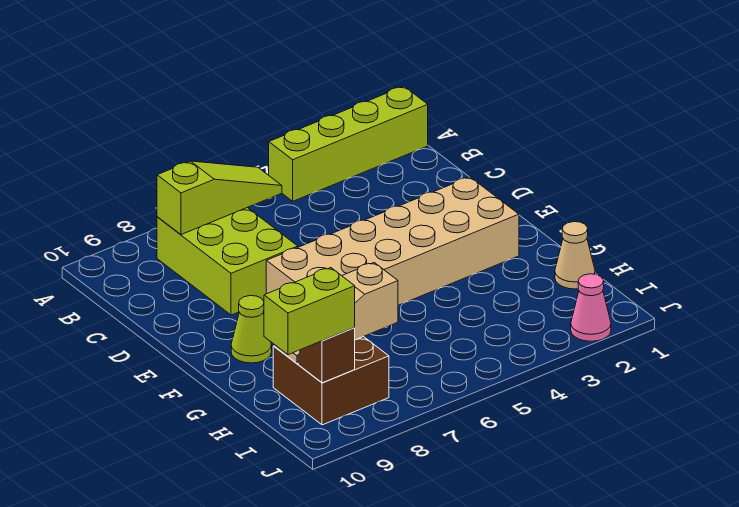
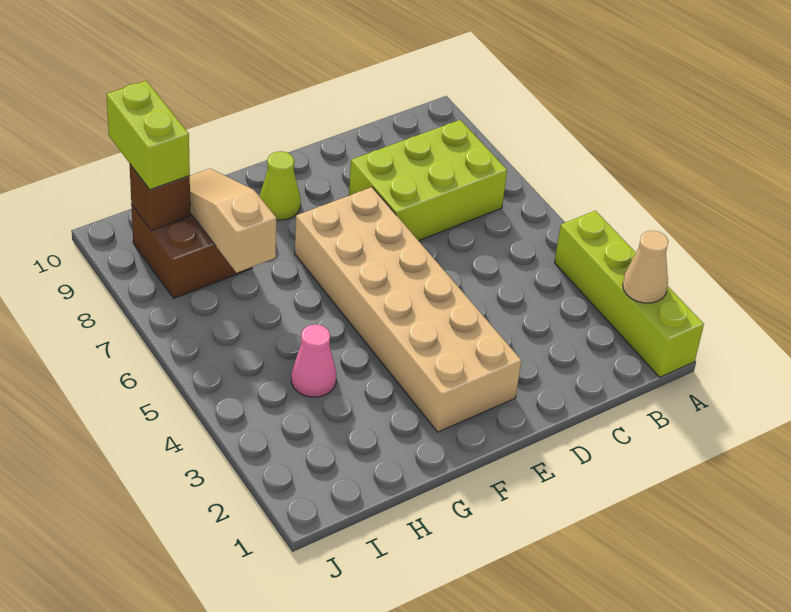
lime 1x3 slope [157,161,282,235] -> none
tan 1x1 cone [555,222,595,289] -> tan 1x1 cone moved to [623,231,668,303]
pink 1x1 cone [571,274,611,341] -> pink 1x1 cone moved to [291,324,337,397]

